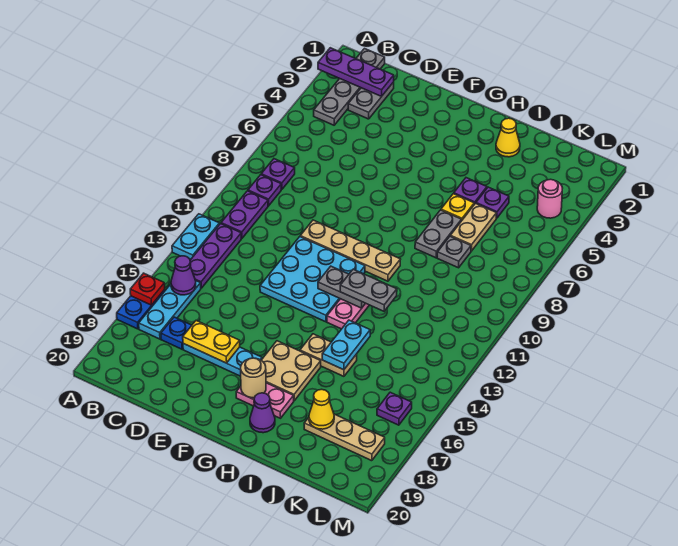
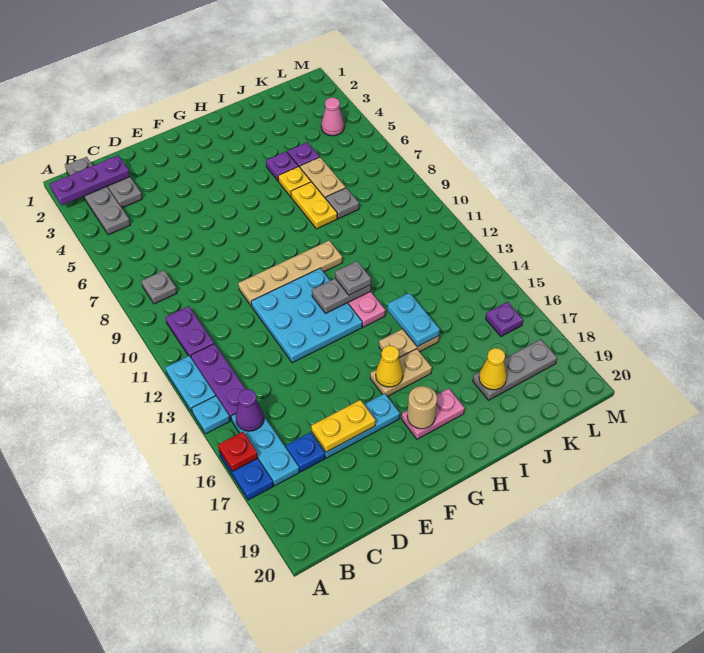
none -> cyan 1x1 plate [192,396,230,434]
purple 1x1 plate [261,159,295,189] -> grey 1x1 plate [141,270,177,304]
purple 1x1 plate [248,175,281,206] -> none
tan 2x2 plate [261,341,321,401] -> tan 1x2 plate [370,349,432,397]
grey 1x2 plate [340,269,397,311] -> grey 1x1 plate [335,261,371,295]
purple 1x1 cone [250,393,275,433] -> none
yellow 1x1 cone [496,118,520,157] -> yellow 1x1 cone moved to [376,345,403,387]
grey 1x2 plate [415,210,462,258] -> yellow 1x2 plate [291,182,337,229]
tan 1x3 plate [304,414,385,461] -> grey 1x3 plate [473,339,557,400]
pink 1x1 round brick [537,179,562,218] -> pink 1x1 cone [321,97,344,136]

